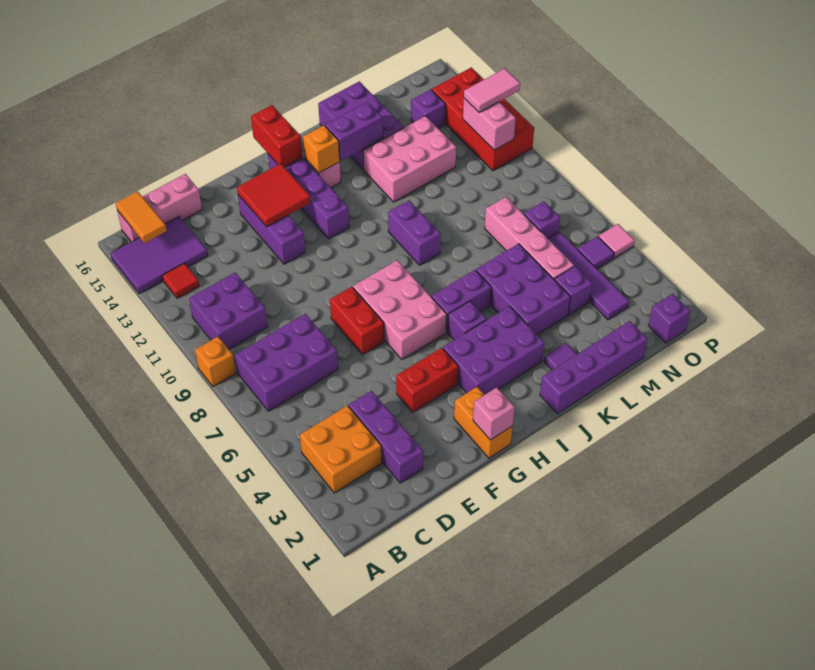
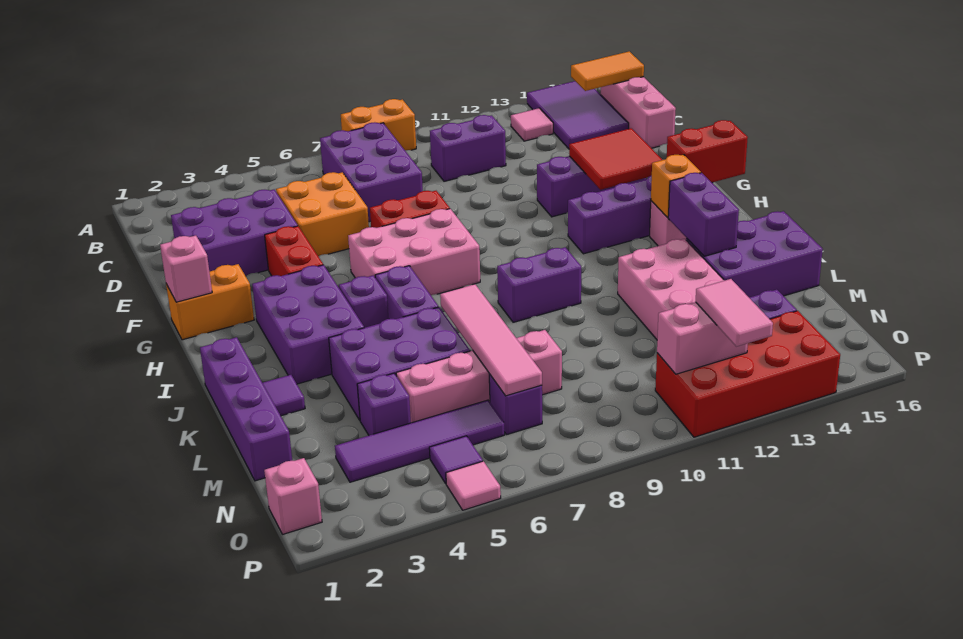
orange 1x1 brick [195,337,236,387] -> orange 1x2 brick [341,99,416,150]
orange 2x2 brick [300,405,382,493] -> orange 2x2 brick moved to [276,172,369,256]
purple 2x2 brick [189,273,268,349] -> purple 1x2 brick [430,115,506,181]
red 1x1 tile [162,263,199,299] -> pink 1x1 tile [511,108,553,141]
purple 1x3 brick [349,391,423,483] -> purple 2x3 brick [171,190,298,276]
none -> pink 1x4 tile [440,284,542,396]
purple 1x1 brick [648,294,690,343] -> pink 1x1 brick [264,458,322,534]

